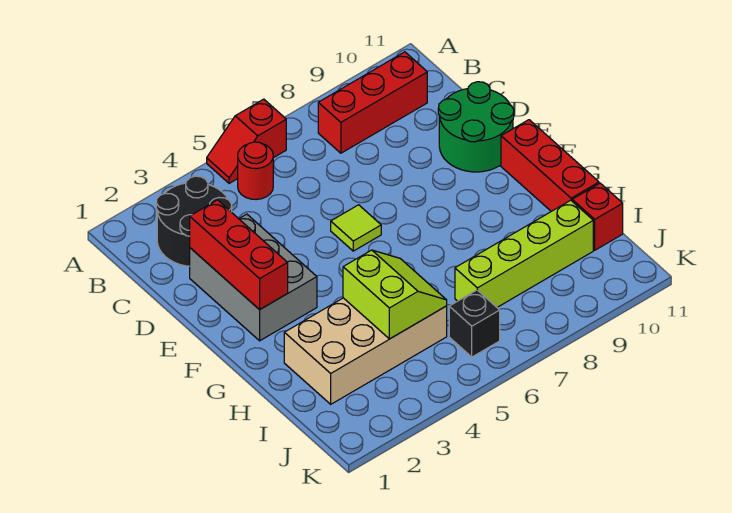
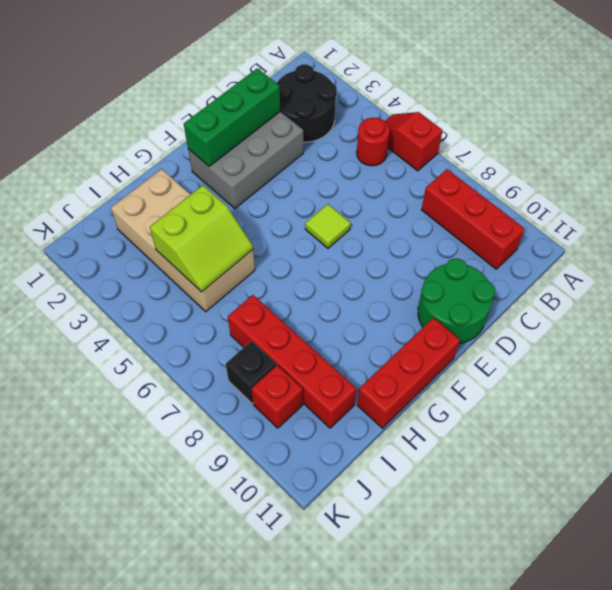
red 1x3 brick [190,200,288,310] -> green 1x3 brick [184,68,280,166]
lime 1x4 brick [455,200,593,307] -> red 1x4 brick [228,295,356,428]
red 1x1 brick [572,183,623,250] -> red 1x1 brick moved to [251,365,303,428]
black 1x1 brick [449,290,500,357] -> black 1x1 brick moved to [226,341,276,404]

